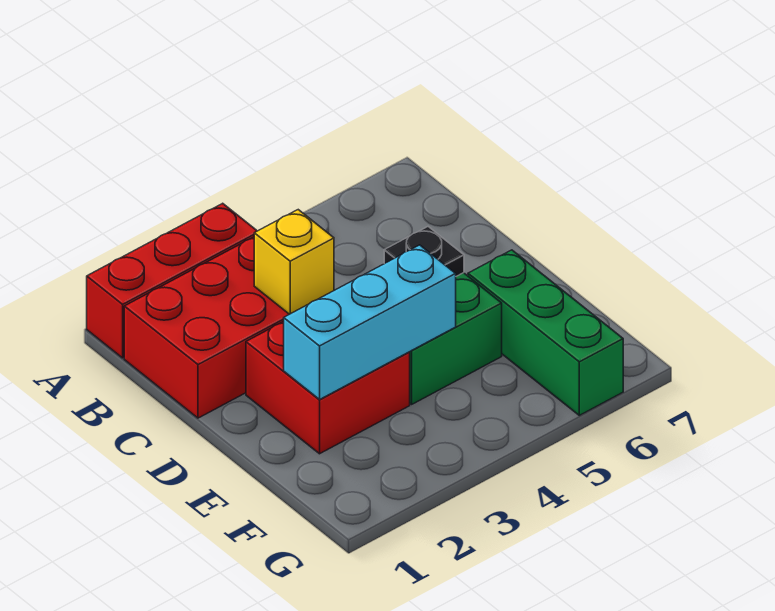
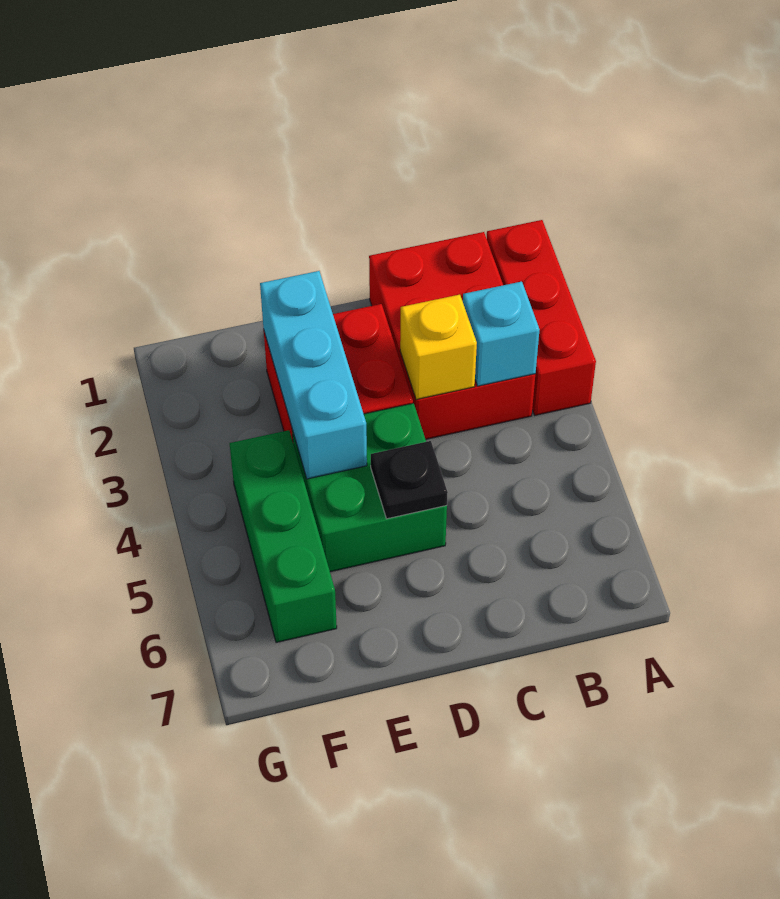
none -> cyan 1x1 brick [463,282,540,386]
green 1x3 brick [468,250,623,415] -> green 1x3 brick turned to [230,430,337,643]

